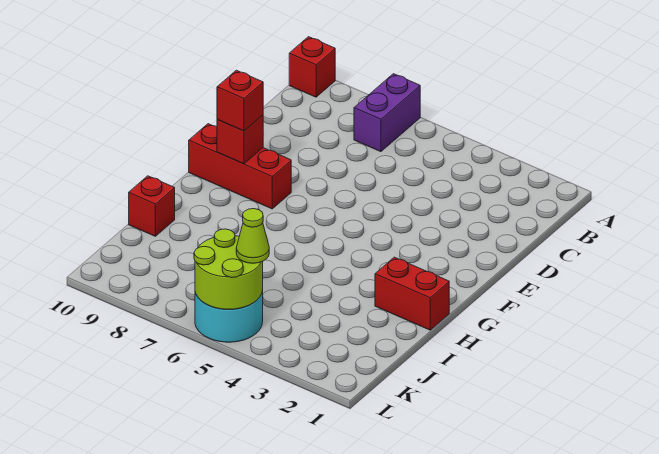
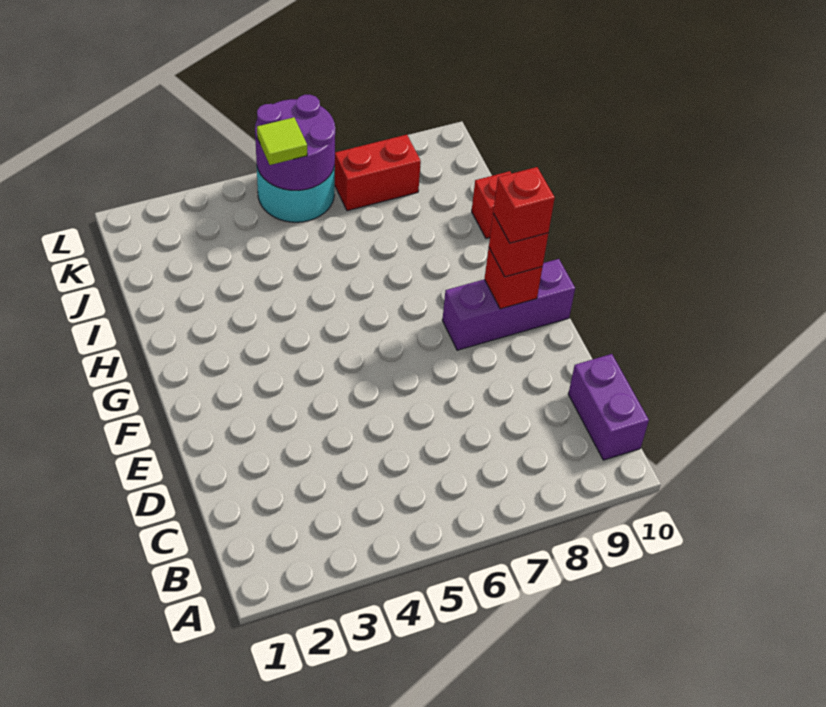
purple 1x2 brick [354,74,420,152] -> purple 1x2 brick moved to [568,354,649,460]
red 1x1 brick [289,37,335,97] -> red 1x1 brick moved to [493,167,555,243]
red 1x3 brick [189,124,291,209] -> purple 1x3 brick [442,259,575,350]
red 1x2 brick [375,257,449,330] -> red 1x2 brick moved to [335,135,421,211]
lime 2x2 round brick [194,229,263,309] -> purple 2x2 round brick [255,95,335,190]
lime 1x1 cone [236,209,269,263] -> lime 1x1 tile [257,117,307,165]

